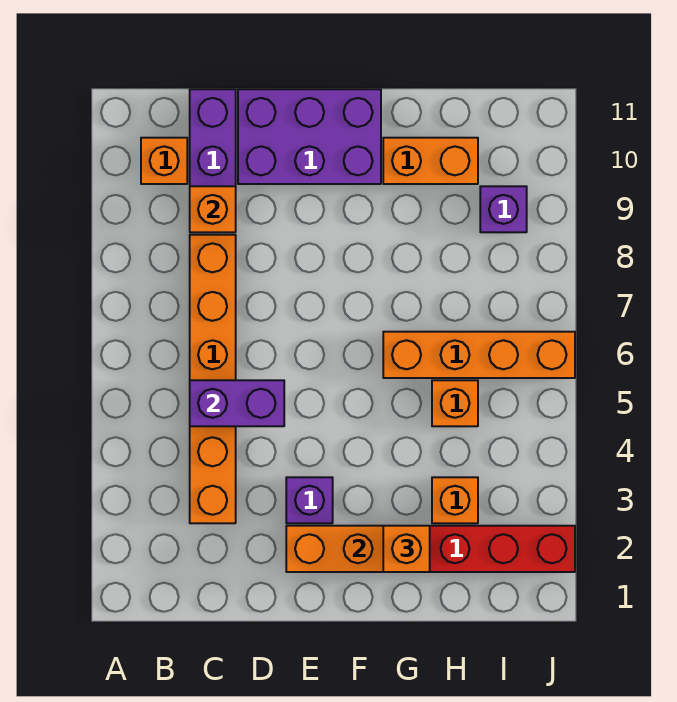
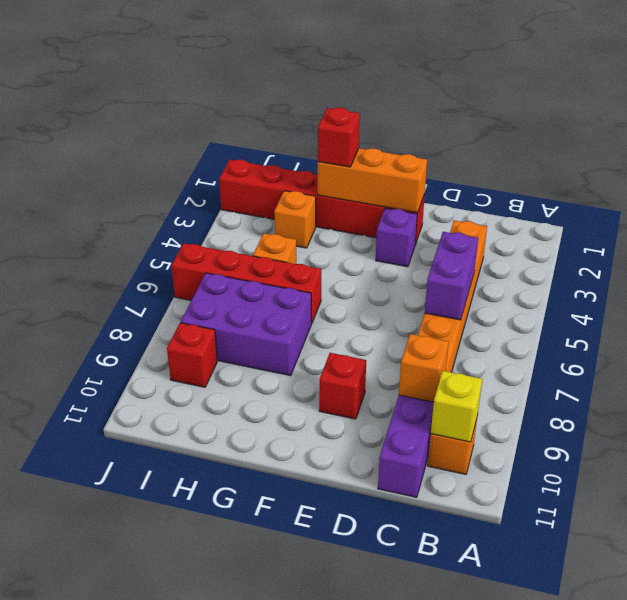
none -> yellow 1x1 brick [431,371,482,442]
purple 1x2 brick [190,380,284,426] -> purple 1x2 brick turned to [425,232,478,320]
purple 2x3 brick [238,89,381,184] -> purple 2x3 brick moved to [181,273,311,376]
none -> red 1x1 brick [319,353,366,419]
orange 1x1 brick [383,526,430,572] -> red 1x1 brick [318,108,360,167]
orange 1x4 brick [383,332,575,378] -> red 1x4 brick [171,243,321,324]
orange 1x2 brick [383,138,478,184] -> none
purple 1x1 brick [480,186,527,232] -> red 1x1 brick [167,323,217,387]

